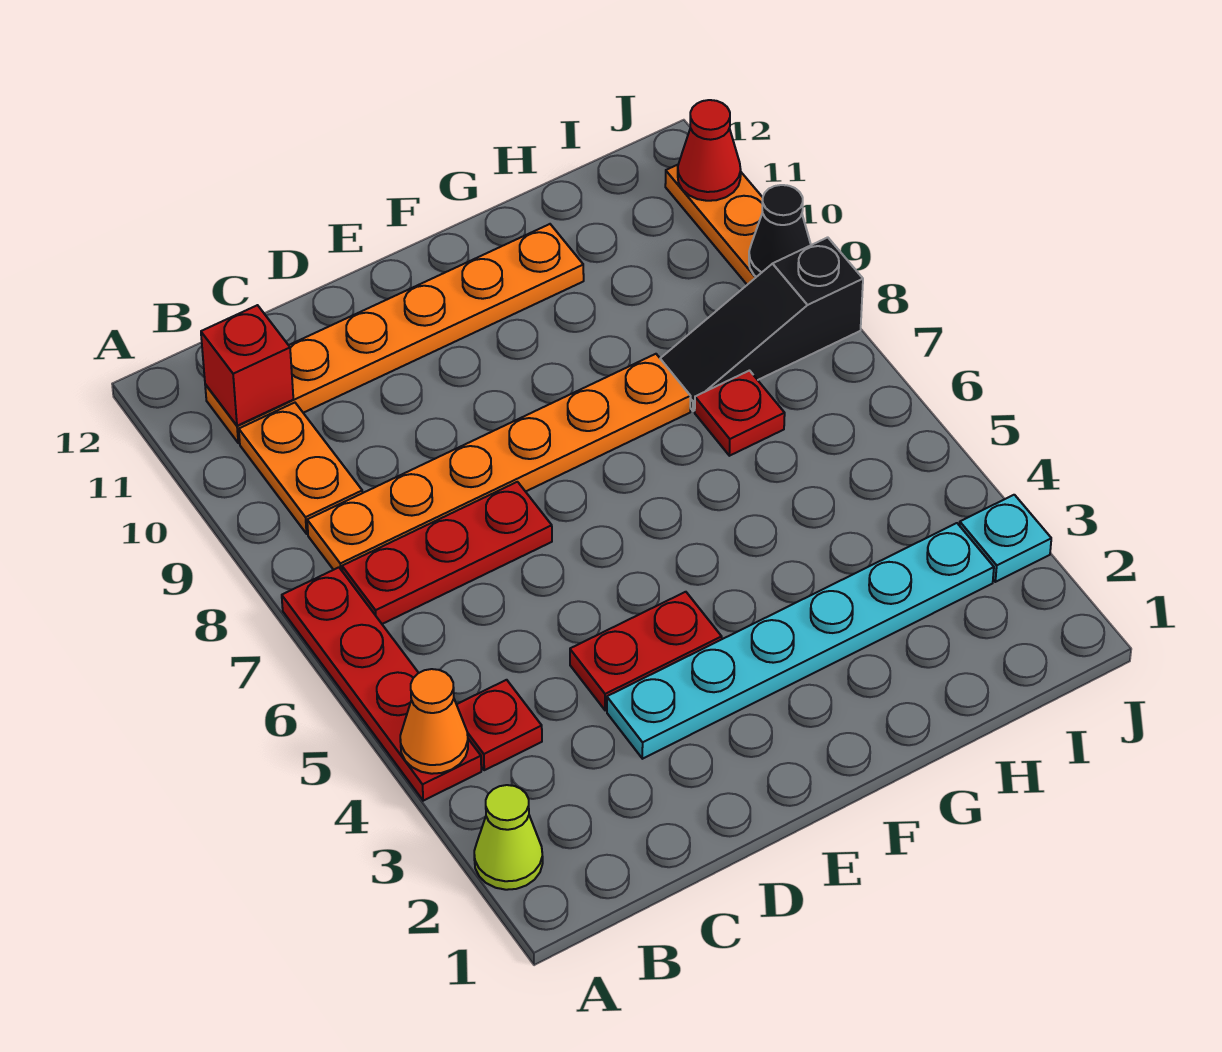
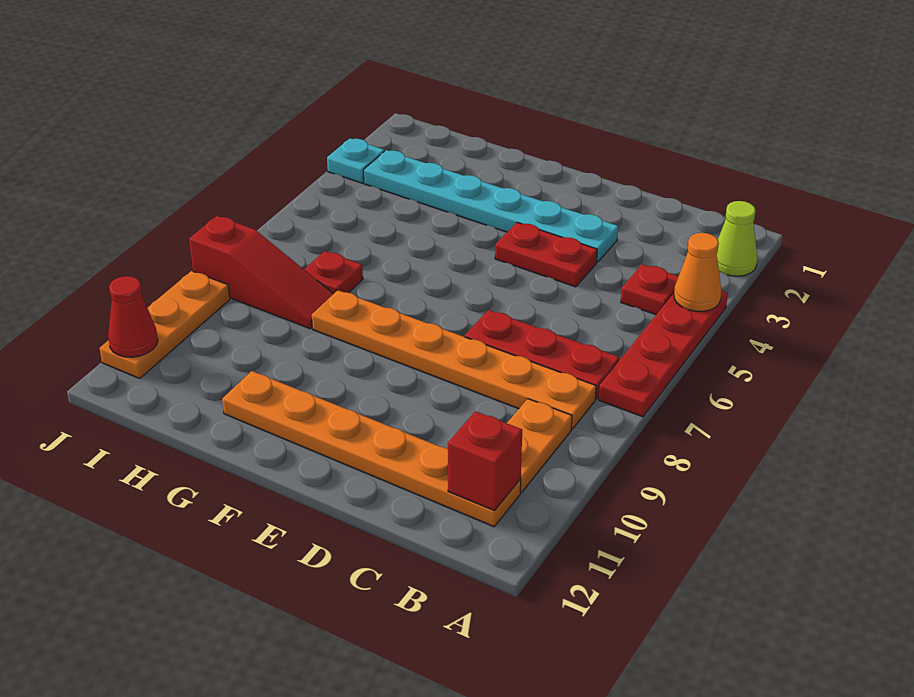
black 1x3 slope [660,237,863,411] -> red 1x3 slope [189,216,333,329]
black 1x1 cone [749,185,811,277] -> none

